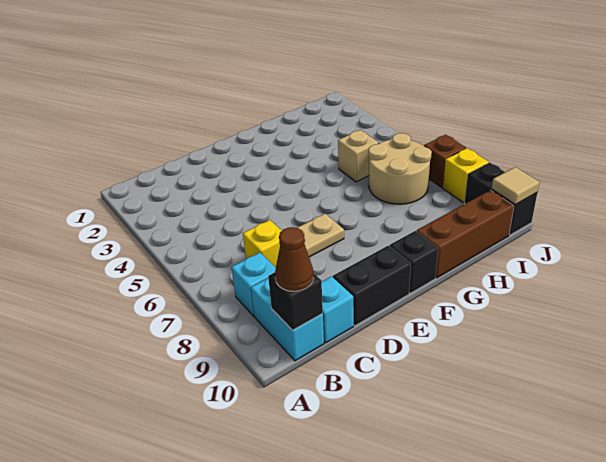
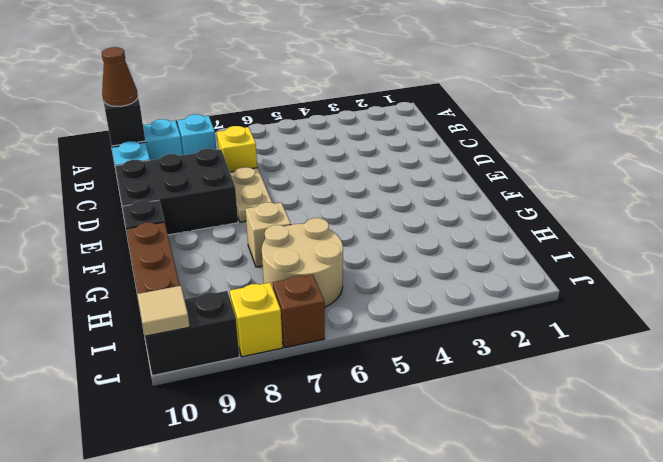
black 1x2 brick [333,246,411,326] -> black 2x3 brick [115,149,238,235]
tan 1x1 brick [338,130,379,182] -> tan 1x1 brick moved to [245,202,291,267]

